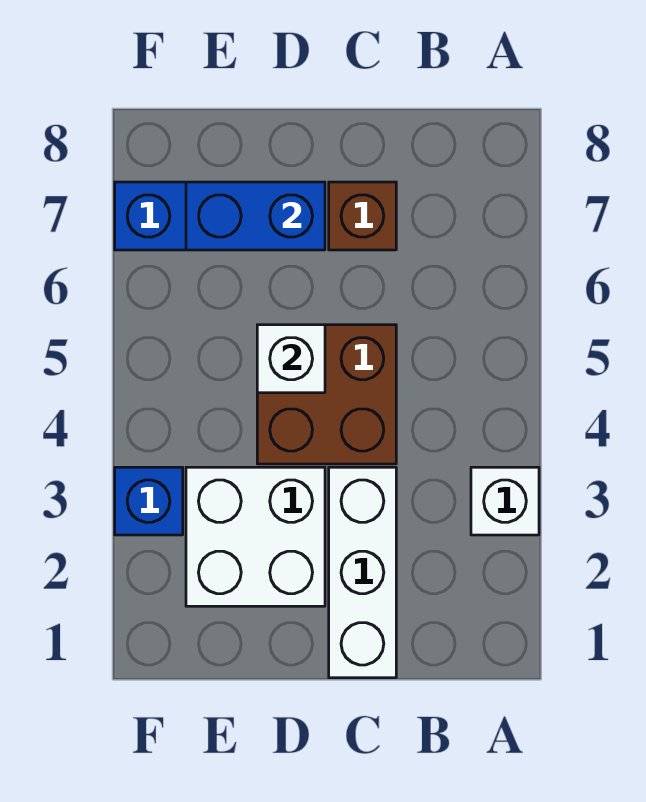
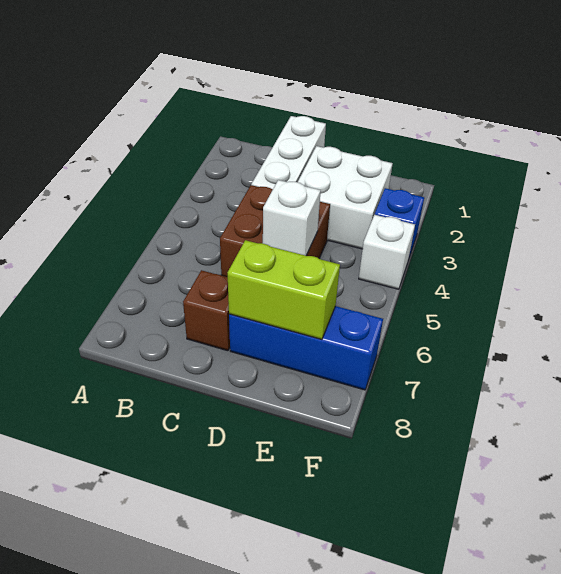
white 1x1 brick [471,467,539,535] -> white 1x1 brick moved to [359,215,415,289]
blue 1x2 brick [186,182,325,250] -> lime 1x2 brick [228,240,340,339]

